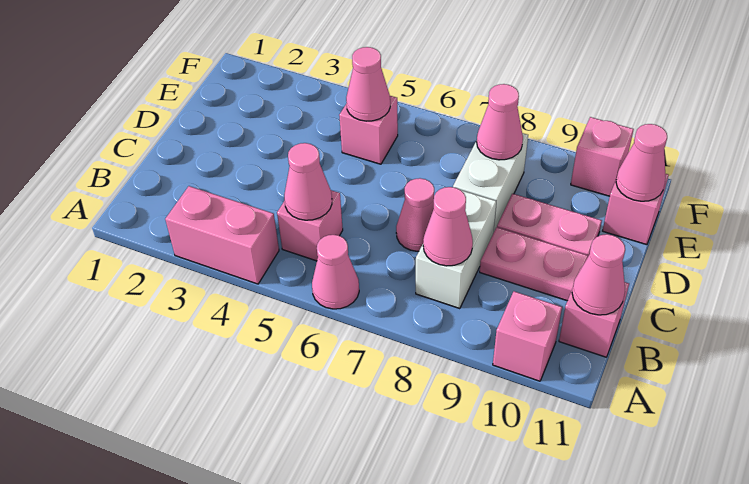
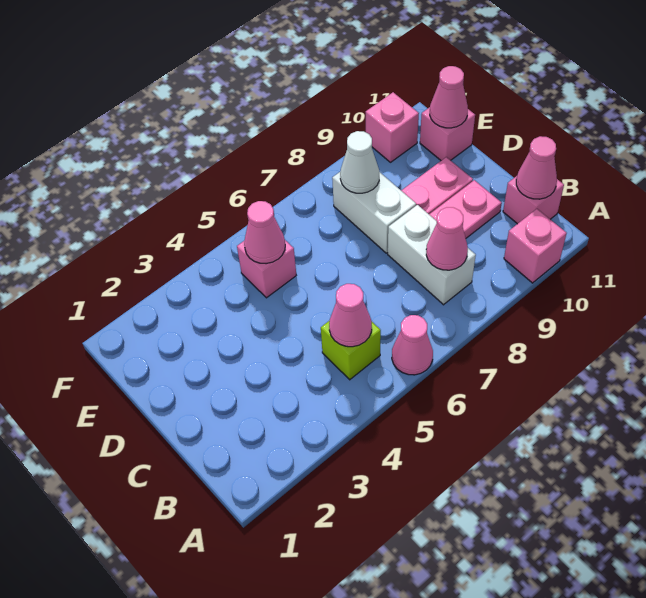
pink 1x2 brick [165,186,279,284] -> none
pink 1x1 brick [277,190,343,261] -> lime 1x1 brick [321,321,381,380]
pink 1x1 cone [396,178,434,251] -> none
pink 1x1 cone [477,84,523,160] -> white 1x1 cone [340,131,379,193]

